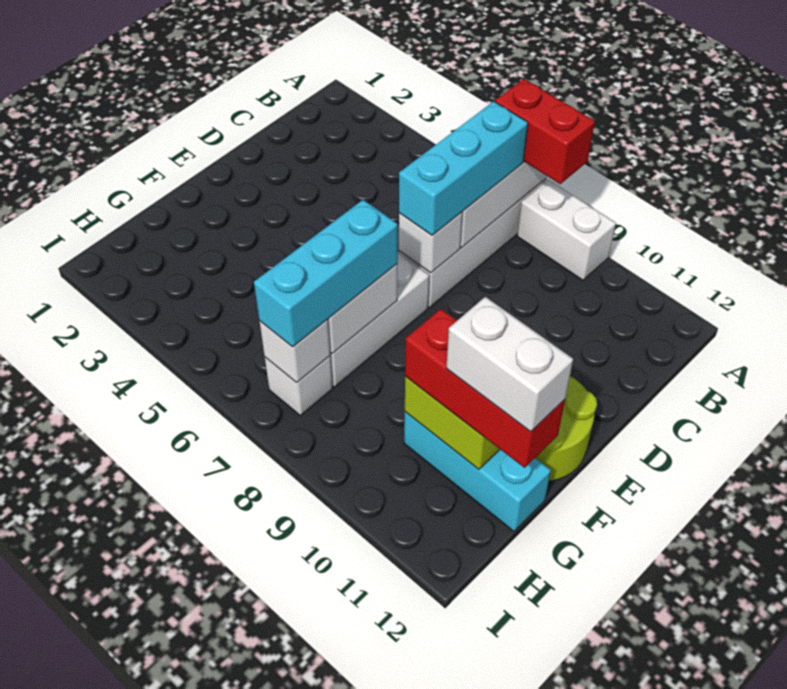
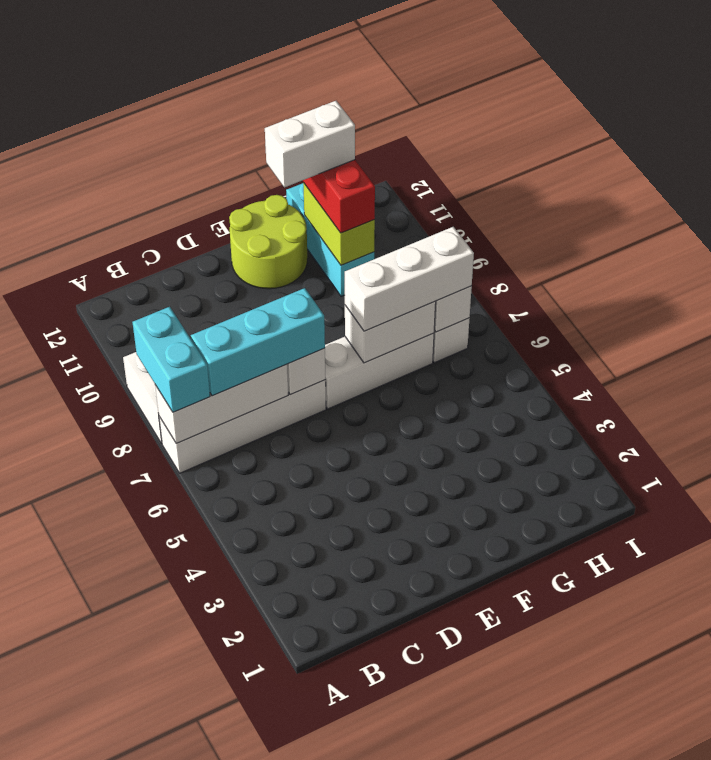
red 1x2 brick [495,79,595,184] -> cyan 1x2 brick [132,307,210,412]
cyan 1x3 brick [254,200,398,347] -> white 1x3 brick [345,227,474,331]
white 1x2 brick [446,297,573,432] -> white 1x2 brick turned to [265,101,355,187]

